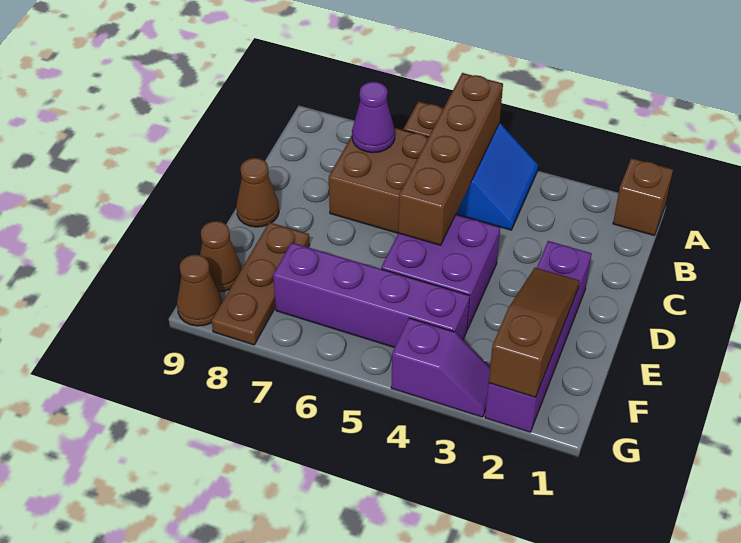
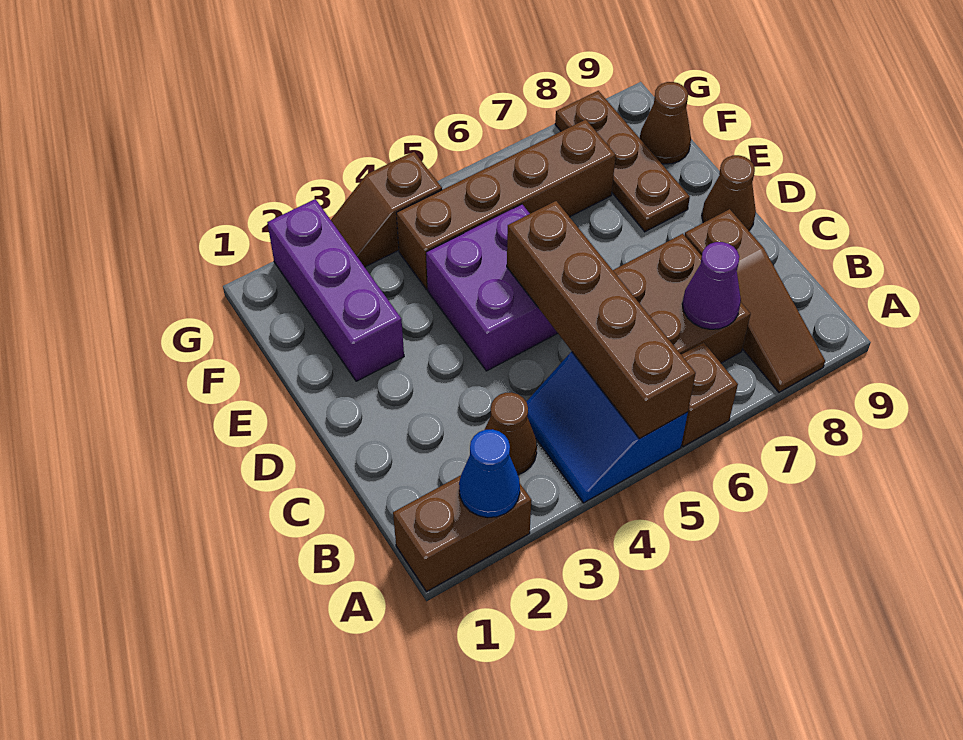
brown 1x1 brick [613,158,673,235] -> brown 1x2 brick [393,475,531,592]
none -> blue 1x1 cone [459,429,520,518]
purple 1x4 brick [485,241,592,432] -> purple 1x3 brick [267,199,404,381]
brown 1x3 slope [489,268,579,397] -> brown 1x3 slope moved to [685,209,825,392]
purple 1x4 brick [273,242,470,348] -> brown 1x4 brick [396,120,616,290]
purple 1x2 slope [391,318,490,417] -> brown 1x2 slope [331,152,442,267]
brown 1x1 cone [177,255,222,326] -> brown 1x1 cone moved to [485,392,537,474]

